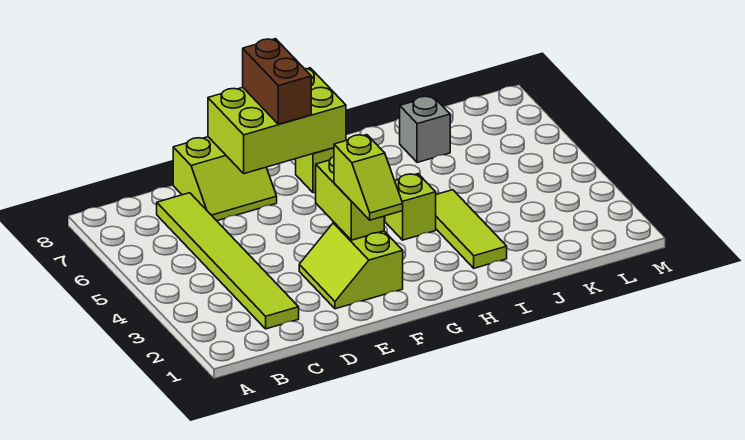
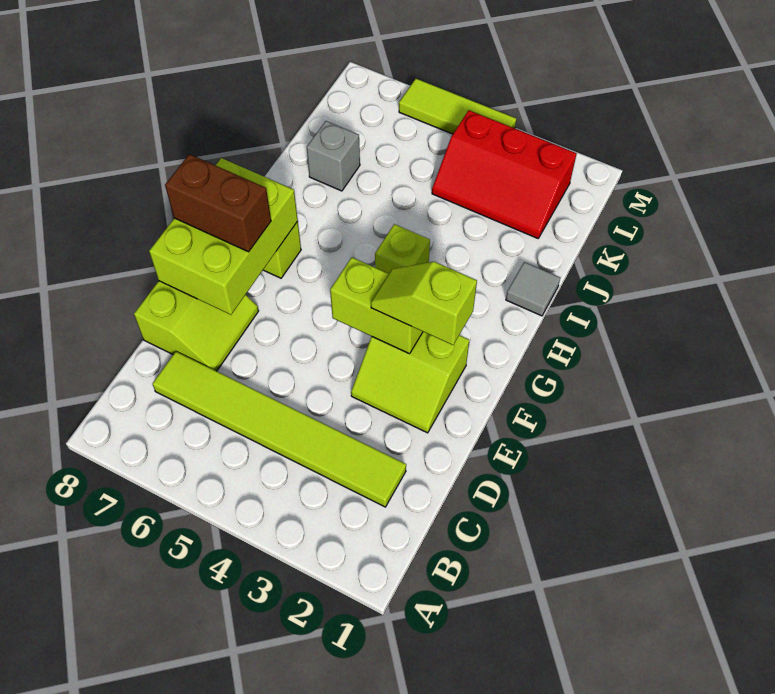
lime 1x2 slope [334,135,403,220] -> lime 1x2 slope turned to [371,262,477,345]
none -> grey 1x1 tile [506,262,560,316]
lime 1x3 tile [436,190,507,268] -> lime 1x3 tile moved to [399,79,516,134]
none -> red 2x3 slope [432,110,577,238]

